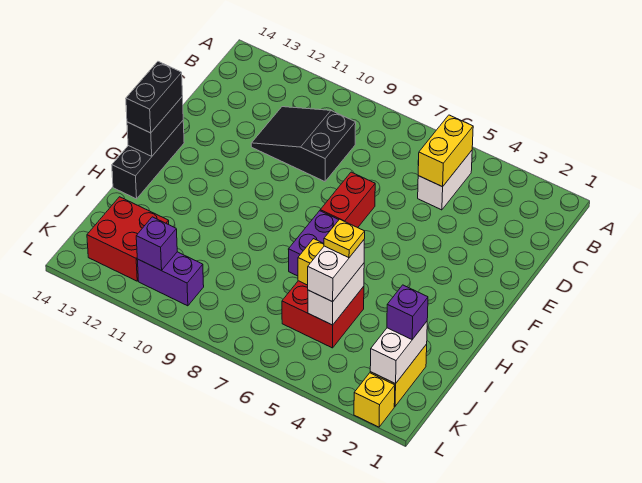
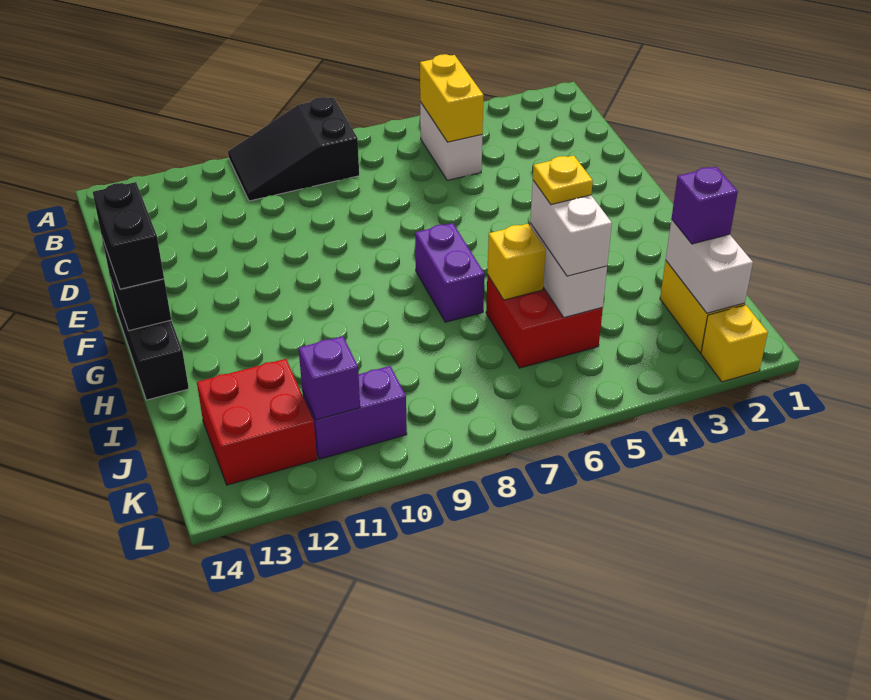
black 2x3 slope [251,107,356,181] -> black 2x3 slope moved to [228,97,359,201]
red 1x2 brick [320,172,375,228] -> none

